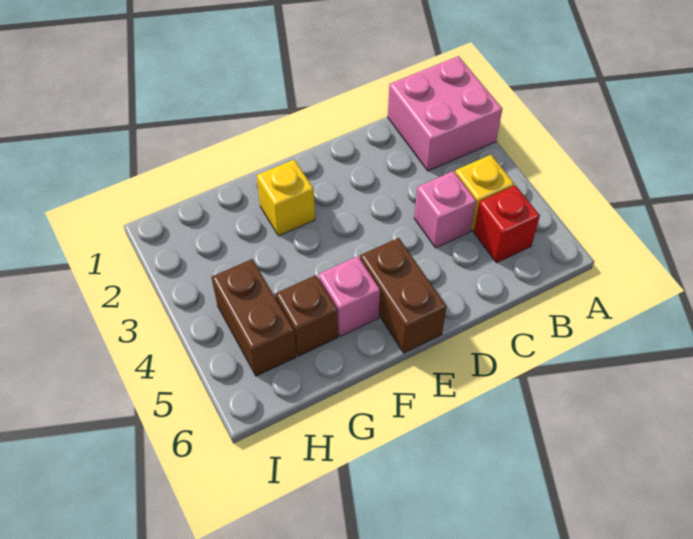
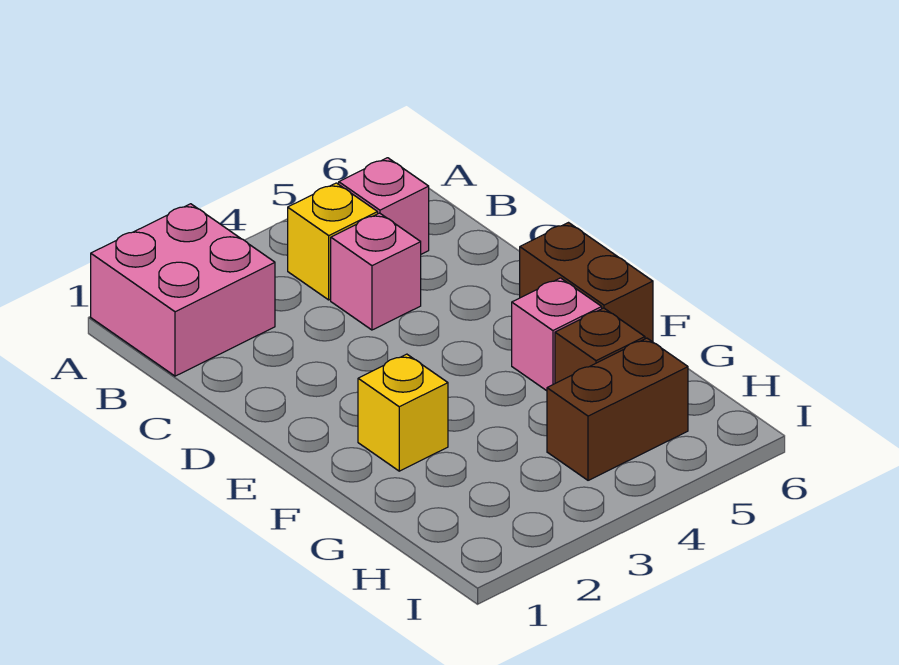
red 1x1 brick [474,185,540,263] -> pink 1x1 brick [339,158,429,254]
brown 1x2 brick [360,238,446,353] -> brown 1x2 brick turned to [520,223,653,342]

